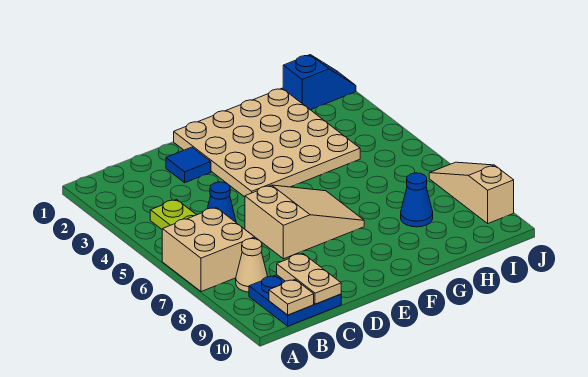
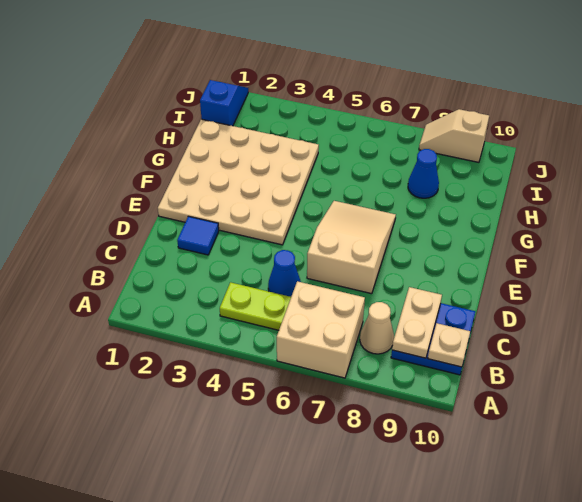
tan 1x2 plate [277,253,341,304] -> tan 1x2 plate turned to [392,287,442,358]
tan 1x3 slope [429,162,514,223] -> tan 1x2 slope [419,109,489,162]

